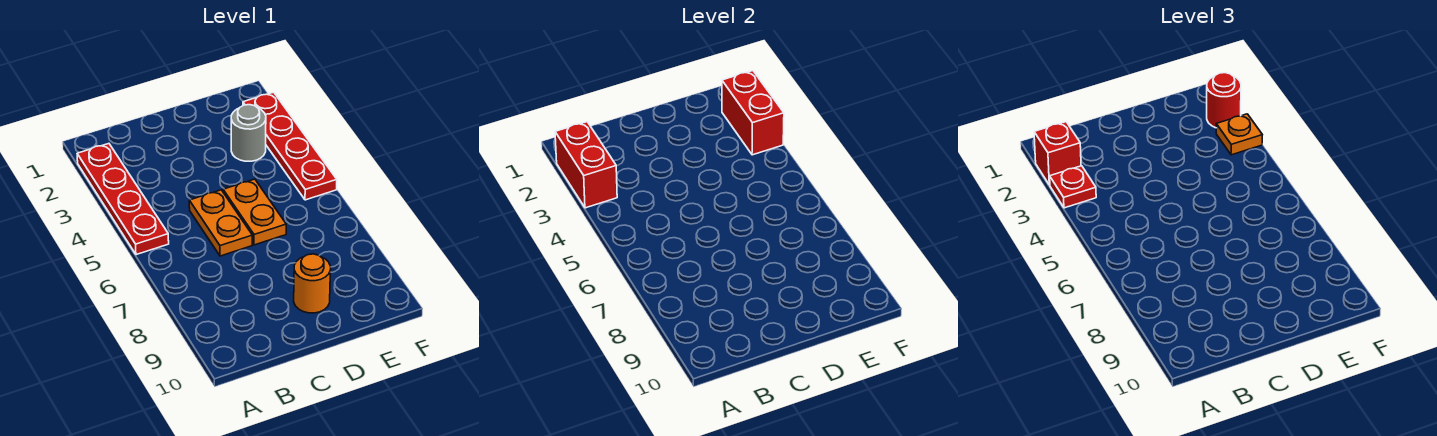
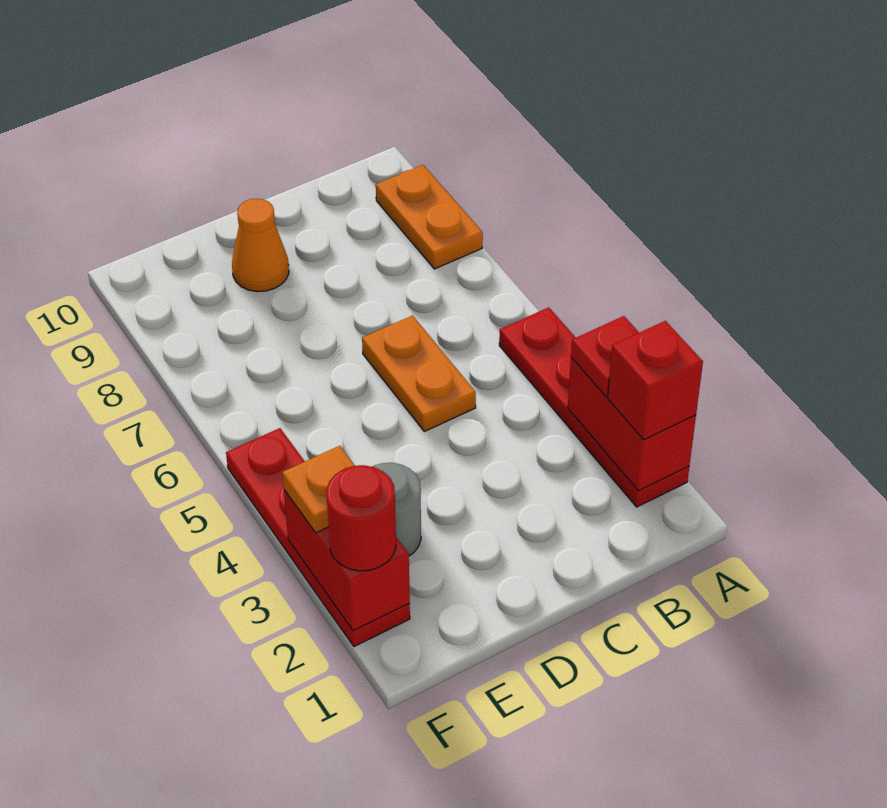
orange 1x2 plate [223,179,286,245] -> orange 1x2 plate moved to [376,165,483,269]
orange 1x1 round brick [294,254,331,313] -> orange 1x1 cone [232,199,289,292]

